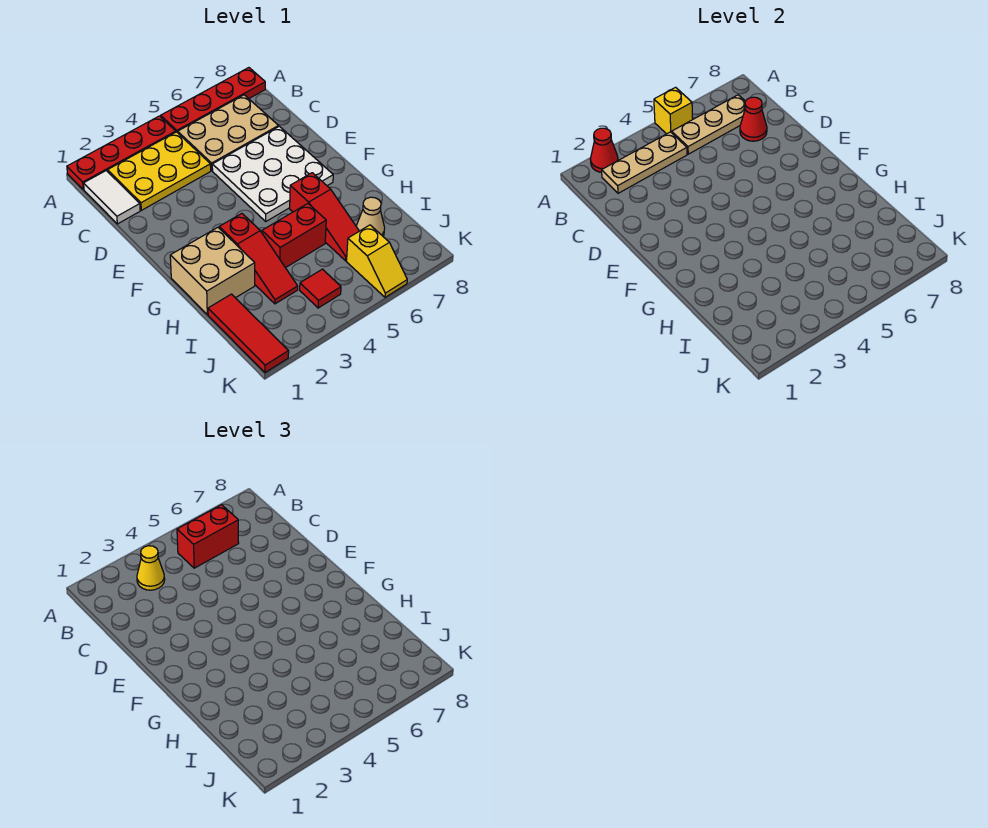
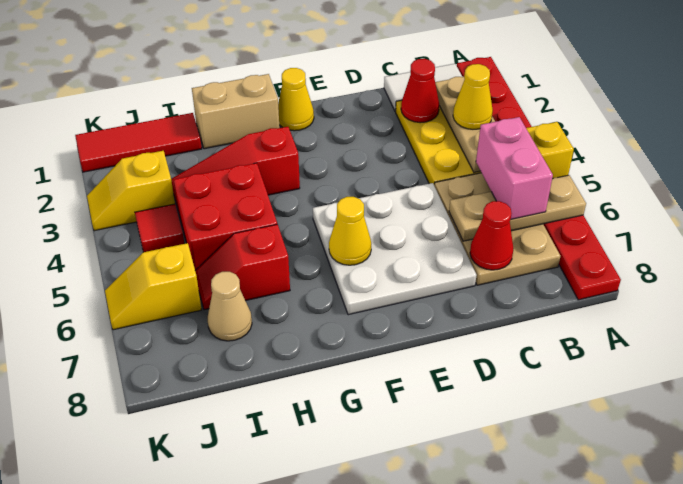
red 1x1 cone [590,128,618,172] -> red 1x1 cone moved to [401,59,439,123]
tan 1x3 plate [672,95,745,154] -> tan 1x3 plate turned to [449,175,586,241]
red 1x2 brick [177,505,239,568] -> pink 1x2 brick [476,117,553,219]
none -> yellow 1x1 cone [278,68,314,131]
none -> yellow 1x1 cone [329,197,371,265]
tan 2x2 brick [170,227,255,314] -> tan 1x2 brick [192,74,279,149]
red 1x3 slope [290,173,359,261] -> red 1x2 slope [195,224,290,310]
red 1x2 brick [262,204,326,268] -> red 2x2 brick [174,163,277,270]
none -> yellow 1x2 slope [87,151,175,231]

